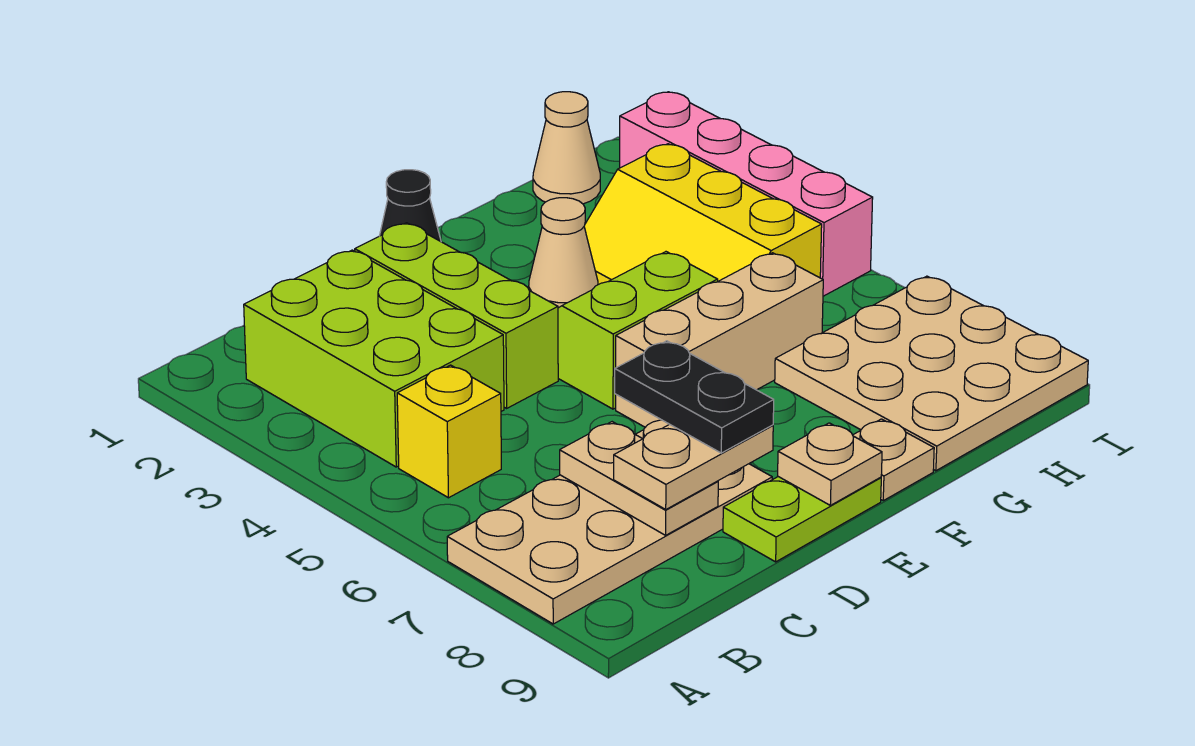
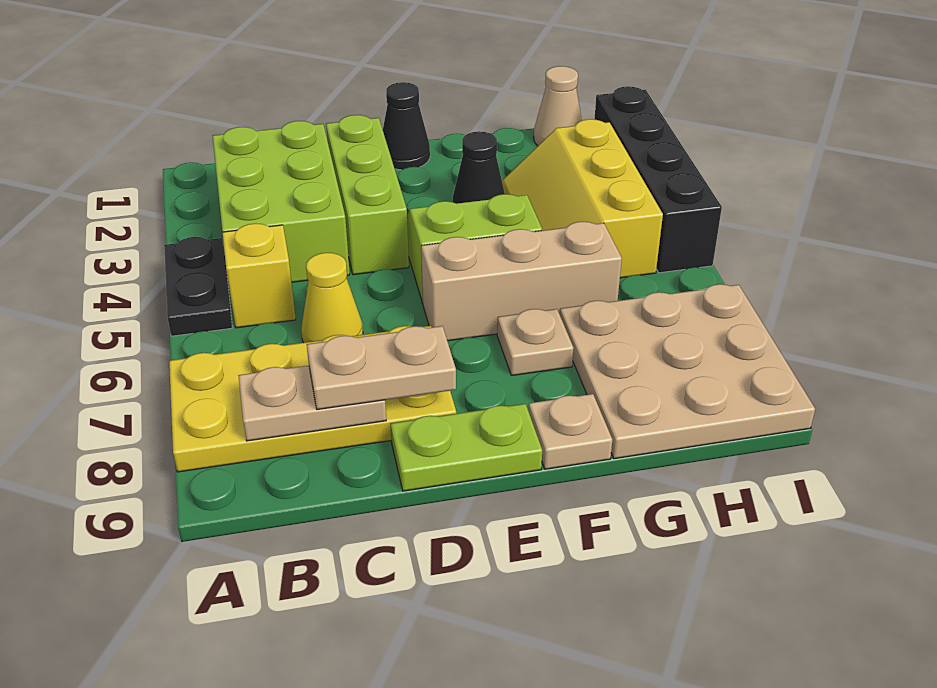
tan 2x4 plate [447,420,772,624] -> yellow 2x4 plate [169,326,456,472]
none -> yellow 1x1 cone [301,253,363,343]
tan 1x2 plate [560,422,718,535] -> tan 1x2 plate turned to [238,366,386,441]
black 1x2 plate [615,341,774,453] -> black 1x2 plate moved to [164,237,232,336]
tan 1x1 plate [778,423,882,505] -> tan 1x1 plate moved to [497,309,574,376]
tan 1x1 cone [529,198,598,308] -> black 1x1 cone [453,131,505,204]
pink 1x4 brick [620,92,873,296] -> black 1x4 brick [594,86,722,273]

